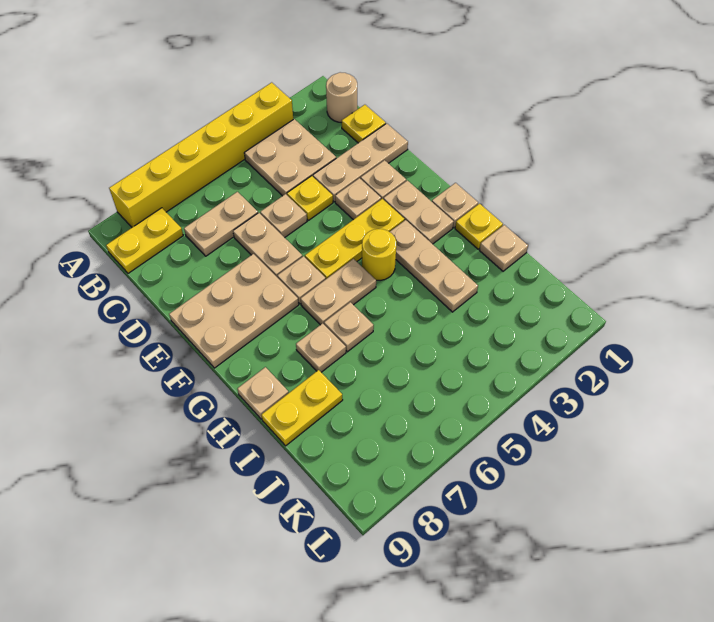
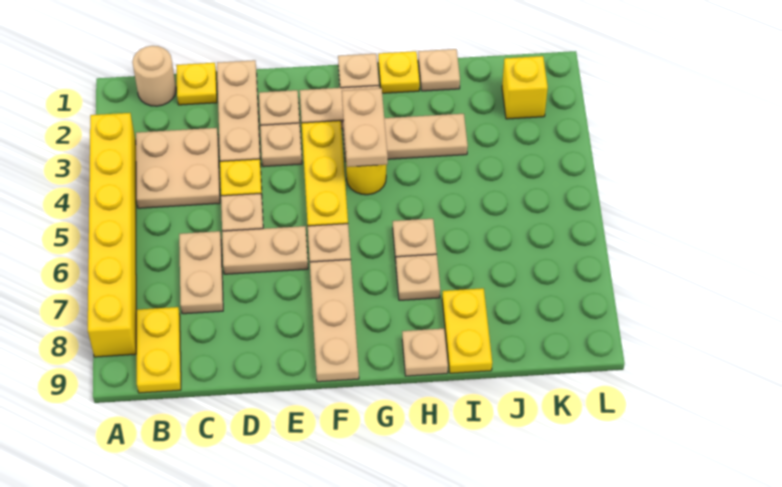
tan 2x3 plate [169,254,299,368] -> tan 1x3 plate [310,260,359,382]
tan 1x2 plate [301,259,376,325] -> tan 1x2 plate moved to [342,88,388,167]
none -> yellow 1x1 brick [502,56,548,119]

